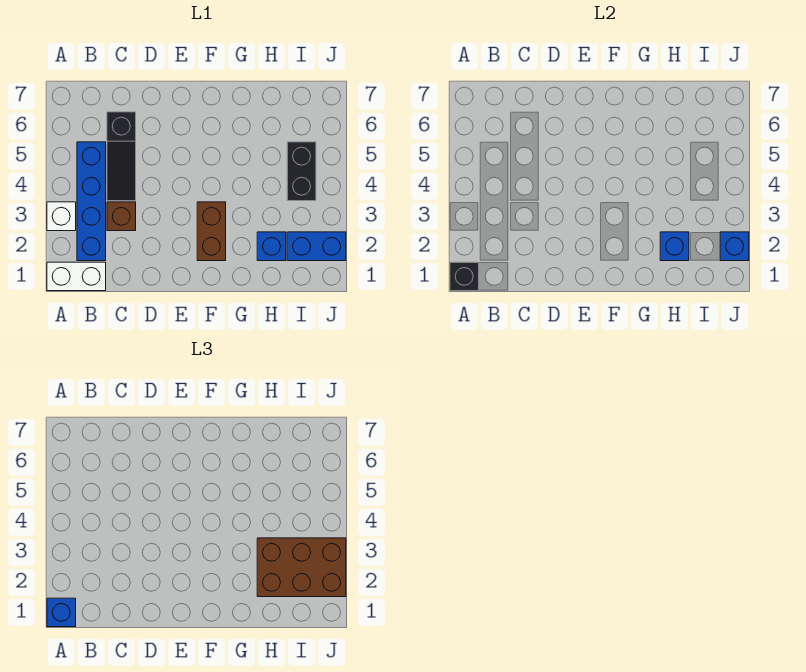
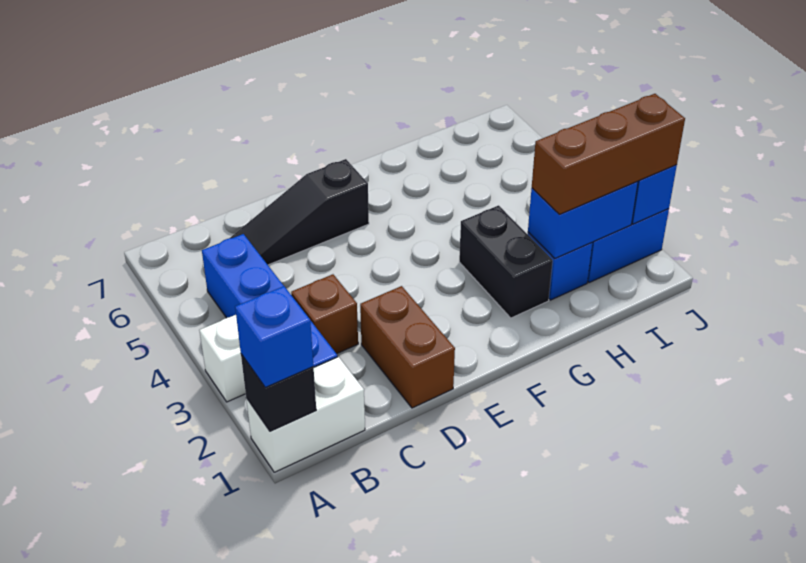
black 1x3 slope [107,112,136,201] -> black 1x3 slope turned to [230,159,369,265]
brown 1x2 brick [197,202,226,261] -> brown 1x2 brick moved to [360,286,455,408]
blue 1x1 brick [660,232,689,261] -> blue 1x2 brick [528,181,638,259]
brown 2x3 brick [257,538,346,597] -> brown 1x3 brick [532,94,685,214]
black 1x2 brick [287,142,316,201] -> black 1x2 brick moved to [459,205,553,318]

